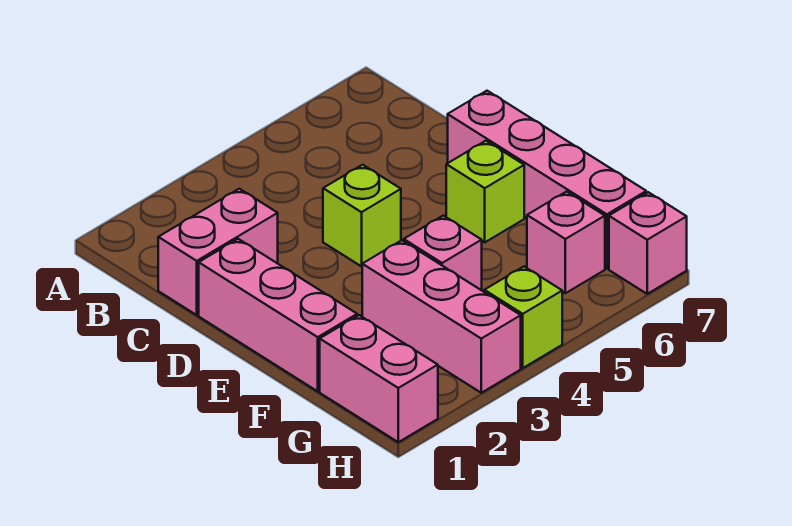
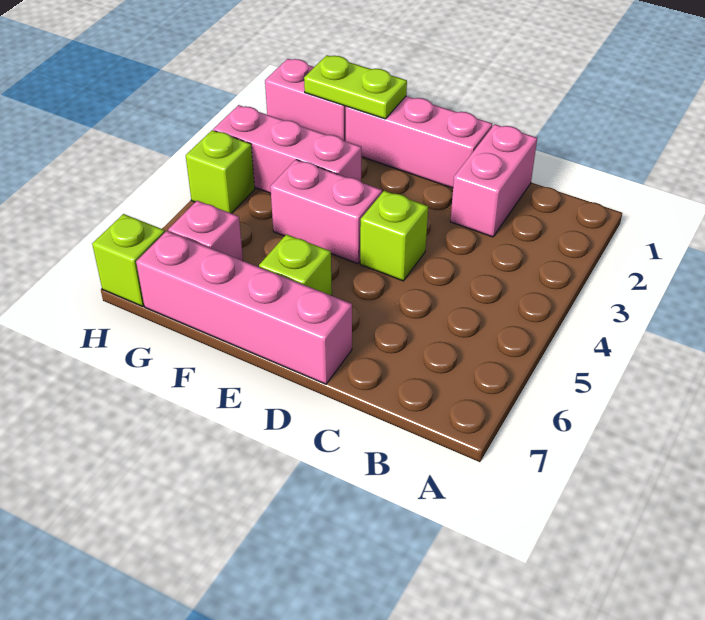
none -> lime 1x2 plate [304,55,407,119]
pink 1x1 brick [404,216,482,290] -> pink 1x2 brick [270,160,382,264]
pink 1x1 brick [609,192,687,294] -> lime 1x1 brick [92,214,165,306]

